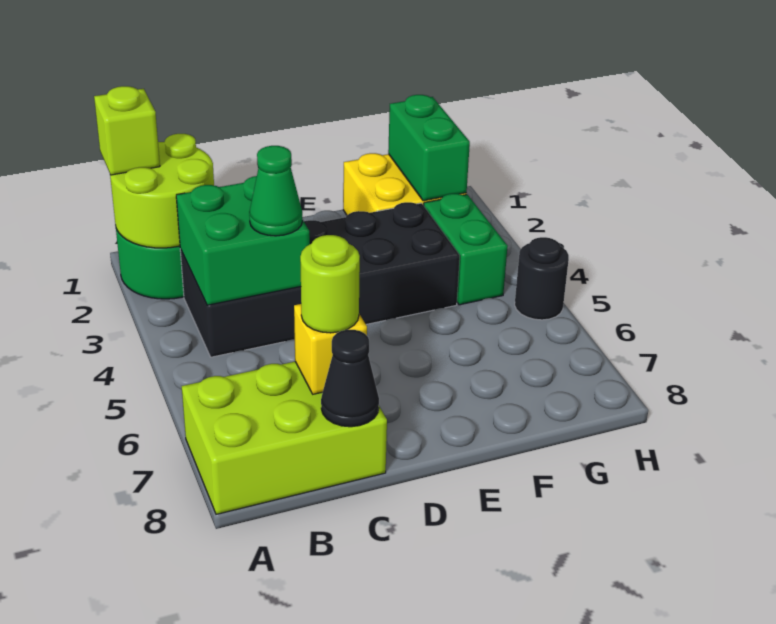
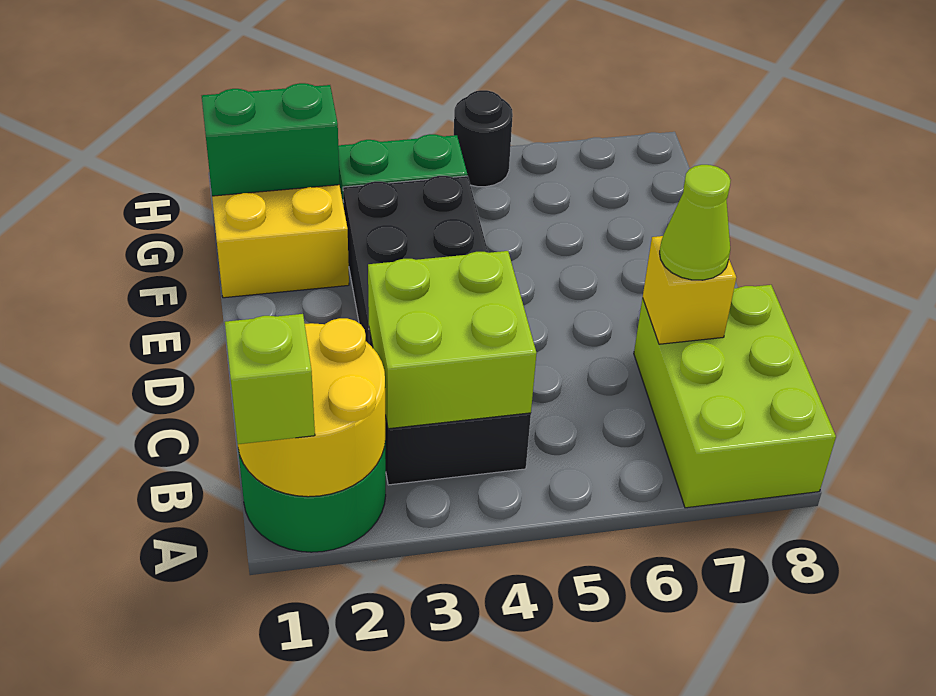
lime 2x2 round brick [110,134,214,248] -> yellow 2x2 round brick [238,318,385,497]
green 2x2 brick [176,176,310,305] -> lime 2x2 brick [368,251,537,429]
green 1x1 cone [249,146,302,236] -> none
lime 1x1 round brick [300,235,360,333] -> lime 1x1 cone [660,165,730,280]
black 1x1 cone [321,330,379,427] -> none

